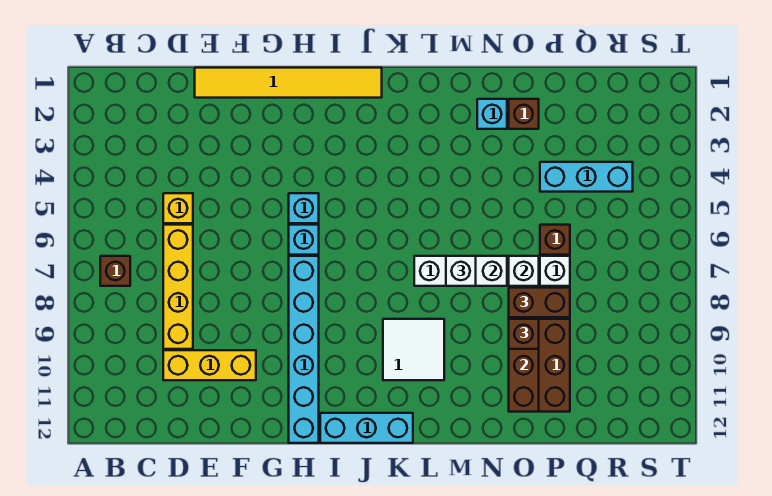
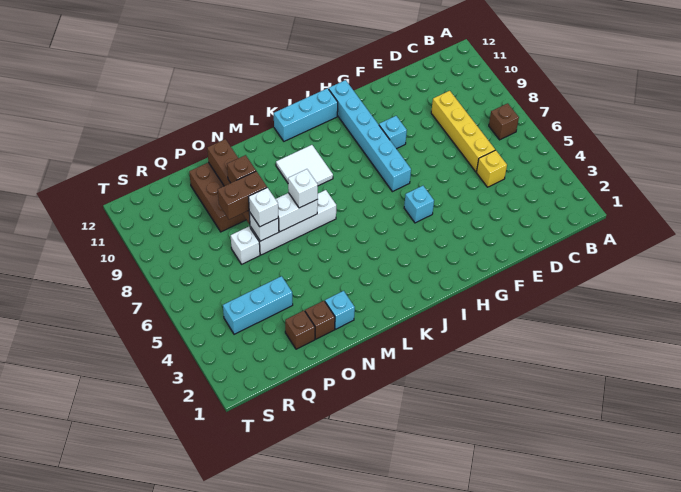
yellow 1x3 brick [163,350,256,380] -> none
yellow 1x6 tile [195,68,382,98] -> none
cyan 1x1 brick [289,225,319,255] -> cyan 1x1 brick moved to [379,116,407,149]
none -> white 1x1 brick [249,188,278,227]
brown 1x1 brick [540,225,570,255] -> brown 1x1 brick moved to [285,311,315,349]

